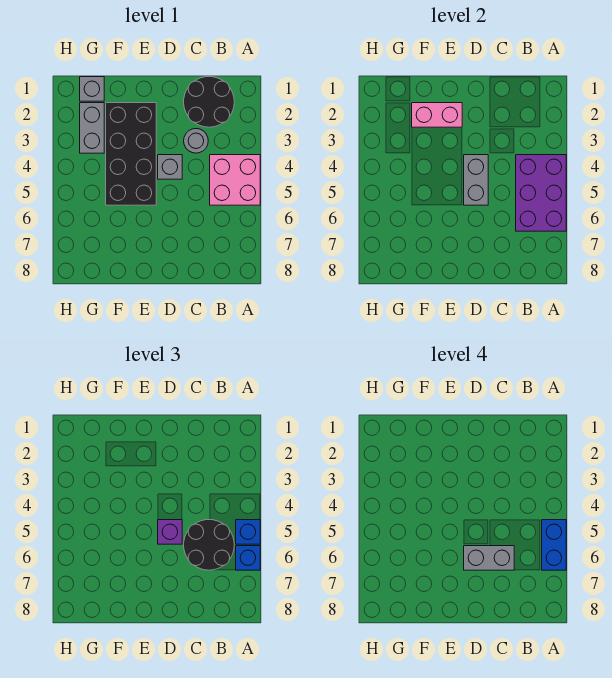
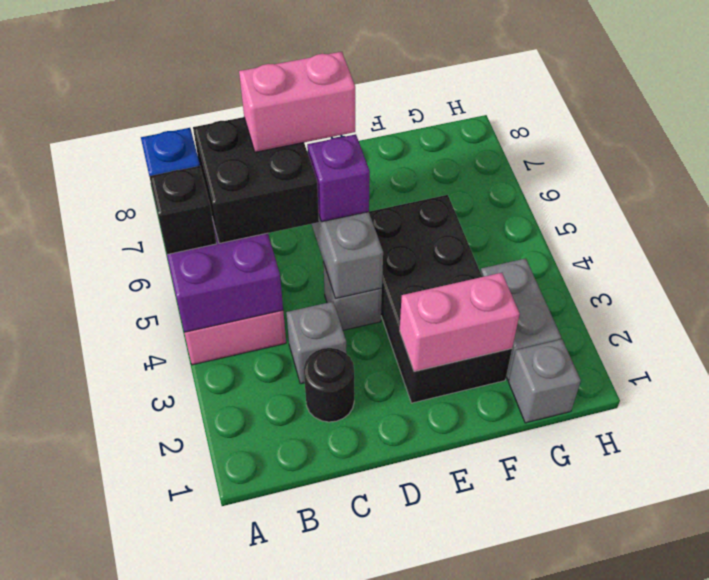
blue 1x1 brick [236,520,260,544] -> black 1x1 brick [149,166,216,254]
blue 1x2 brick [542,520,566,570] -> none
black 2x2 round brick [184,77,234,127] -> black 1x1 round brick [304,348,354,422]
black 2x2 round brick [184,520,234,570] -> black 2x2 brick [193,117,319,243]
grey 1x1 round brick [184,129,208,153] -> grey 1x1 brick [286,302,346,384]
grey 1x2 brick [464,546,514,570] -> pink 1x2 brick [239,52,355,152]

